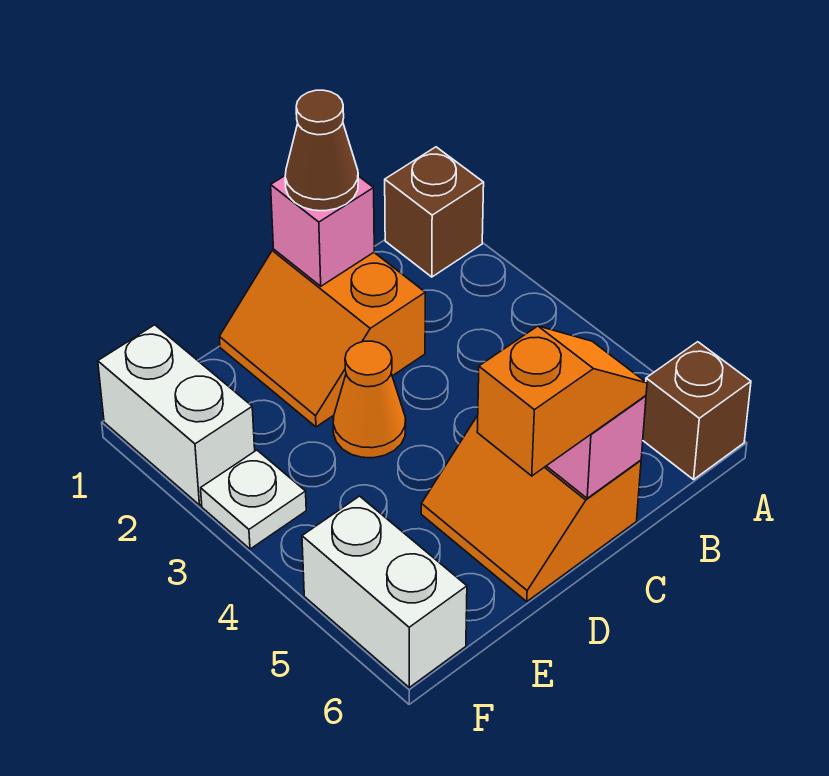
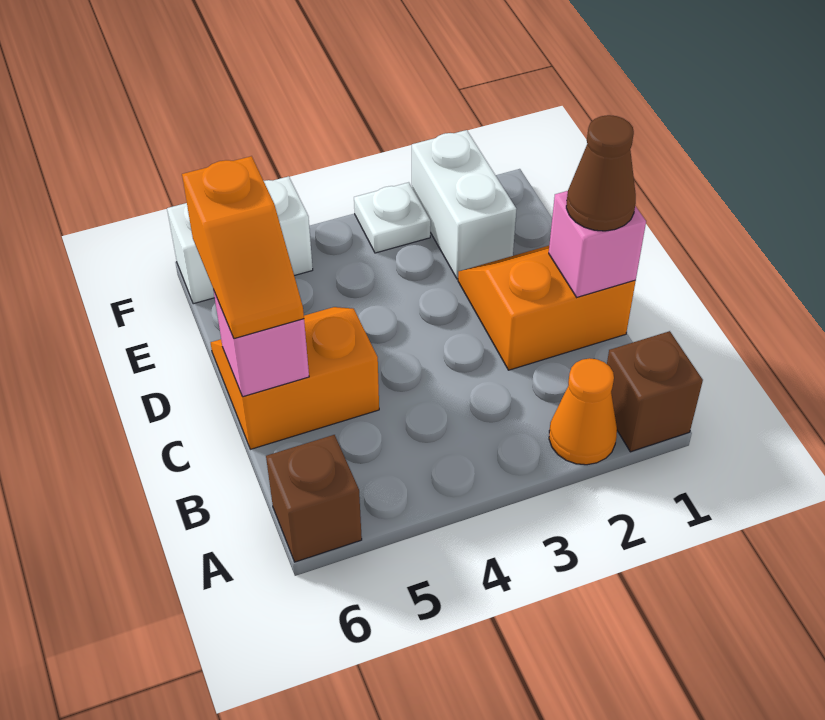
orange 1x1 cone [333,341,406,458] -> orange 1x1 cone moved to [549,358,617,465]
white 1x2 brick [98,325,255,505] -> white 1x2 brick turned to [412,130,516,279]

